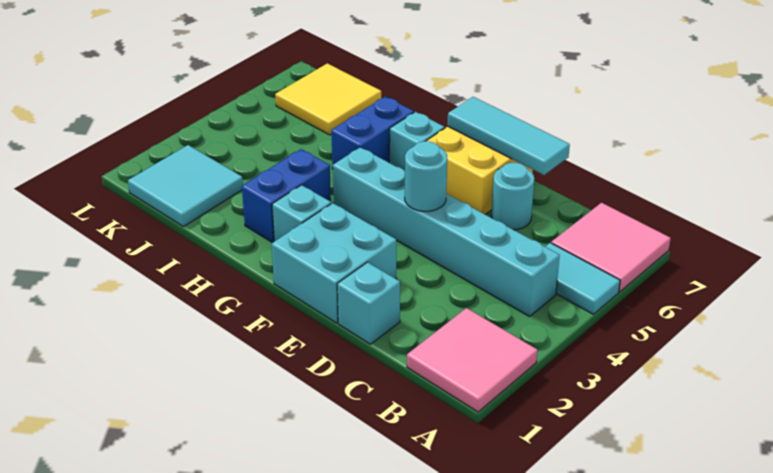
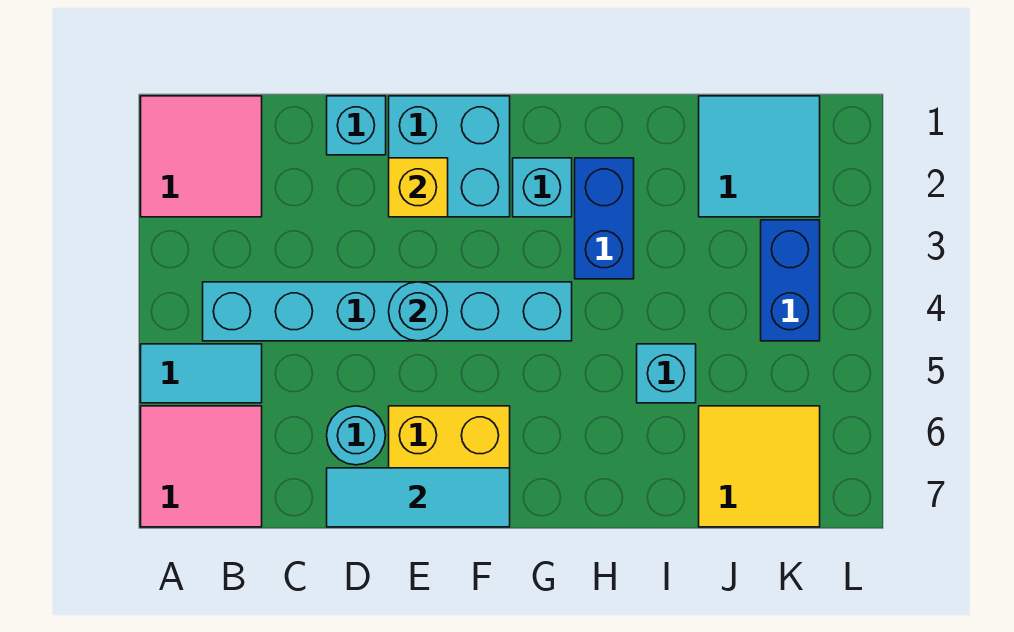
none -> yellow 1x1 brick [389,158,448,217]
cyan 1x1 brick [389,112,445,171] -> cyan 1x1 brick moved to [637,344,696,403]
blue 1x2 brick [331,97,414,169] -> blue 1x2 brick moved to [761,220,820,341]

